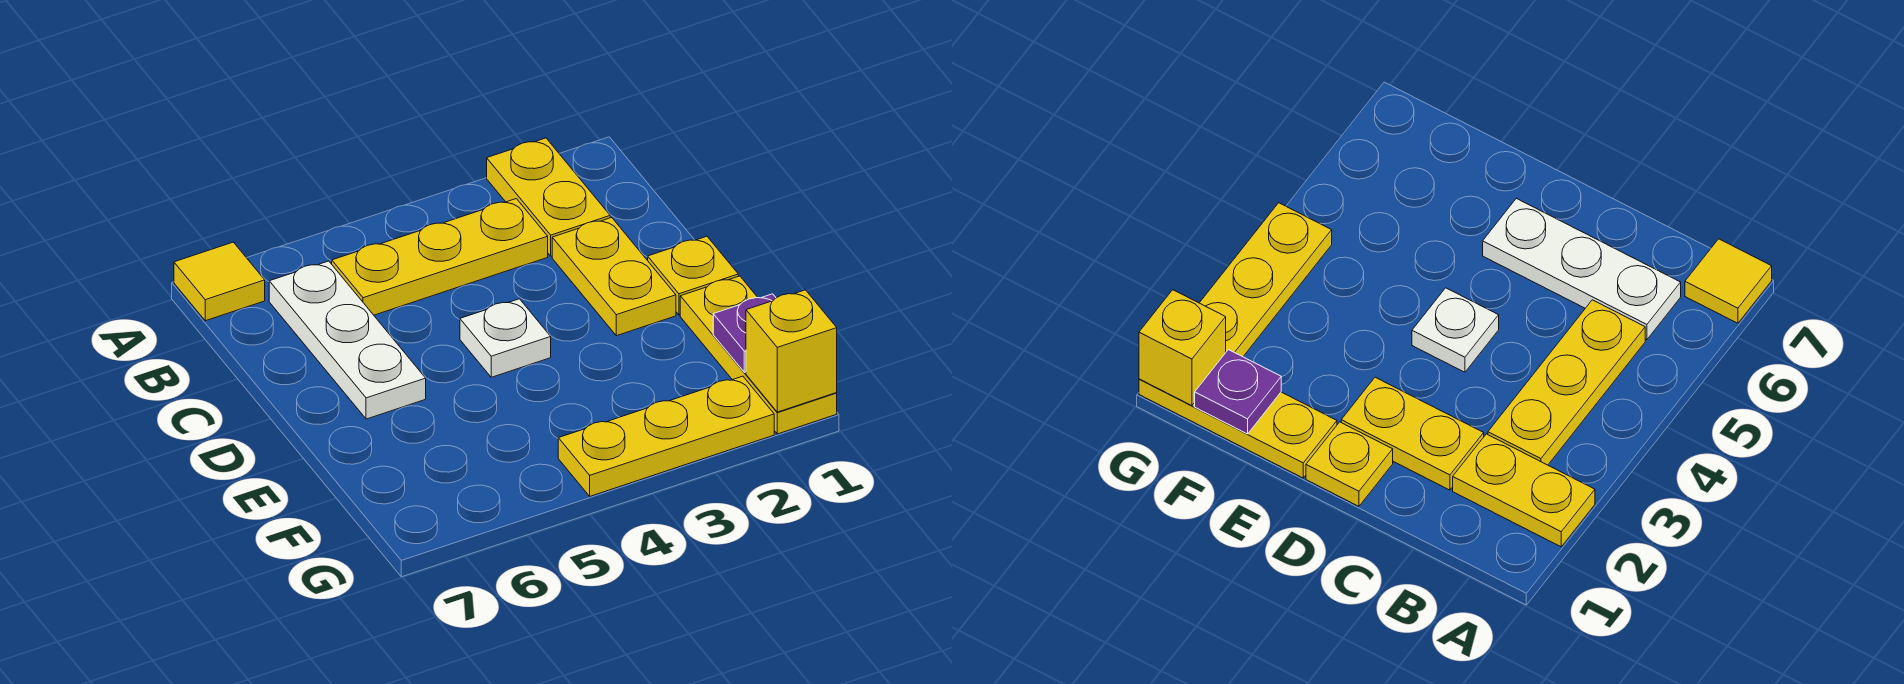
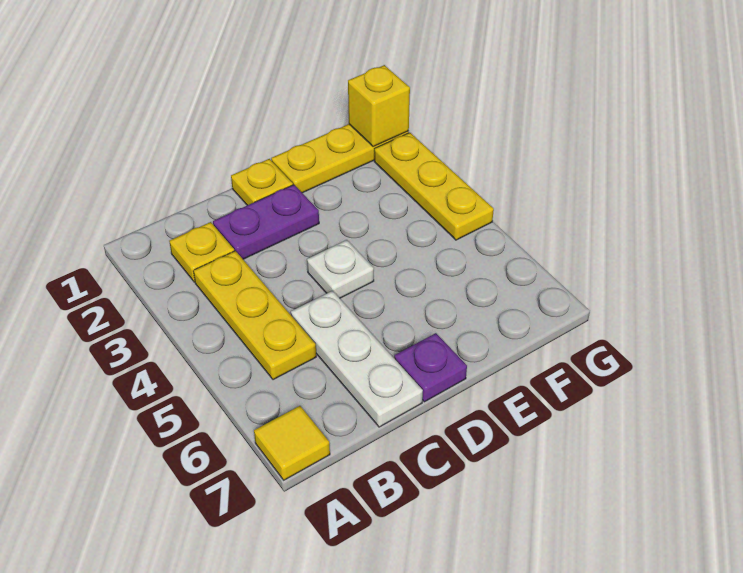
yellow 1x2 plate [487,138,610,256] -> yellow 1x1 plate [169,222,234,282]
white 1x3 plate [269,261,426,419] -> white 1x3 plate turned to [291,291,423,427]
yellow 1x2 plate [552,217,676,336] -> purple 1x2 plate [213,185,319,259]
purple 1x1 plate [713,294,776,372] -> purple 1x1 plate moved to [394,333,467,402]

